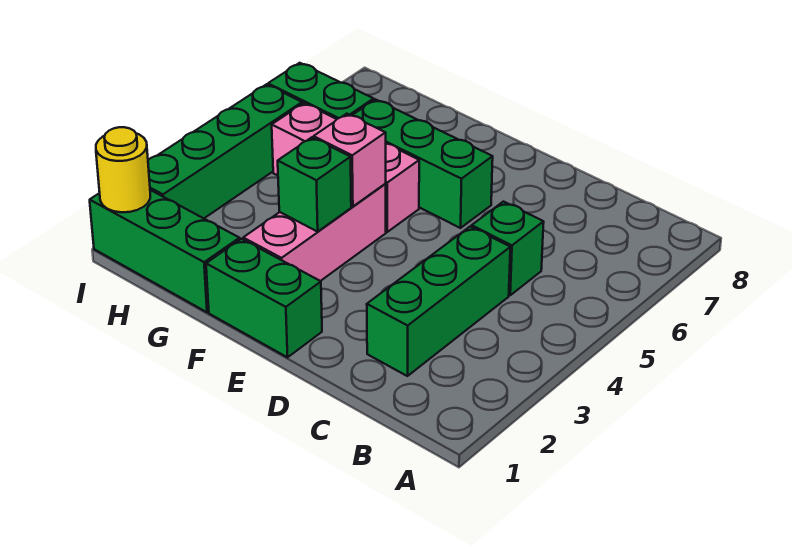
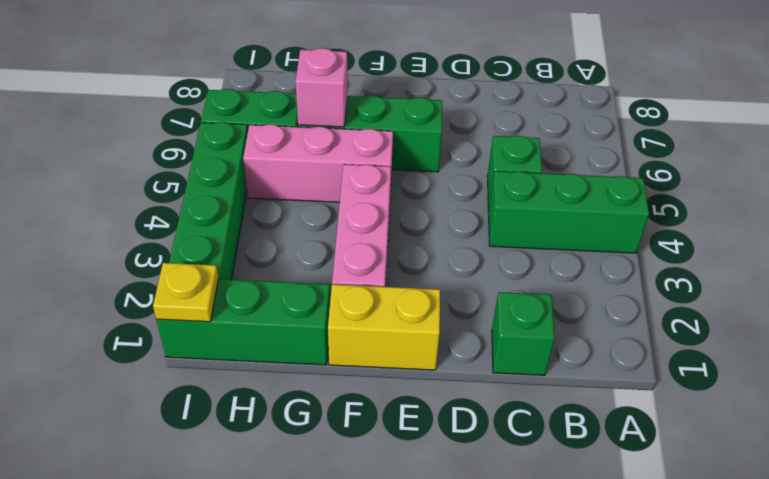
green 1x3 brick [367,227,510,376] -> green 1x3 brick turned to [488,171,649,253]
green 1x2 brick [206,239,322,357] -> yellow 1x2 brick [328,284,440,370]
green 1x1 brick [278,137,351,232] -> green 1x1 brick moved to [492,292,555,375]
pink 1x1 brick [314,114,386,207] -> pink 1x1 brick moved to [296,48,347,127]
yellow 1x1 round brick [96,127,150,212] -> yellow 1x1 plate [153,263,219,322]

